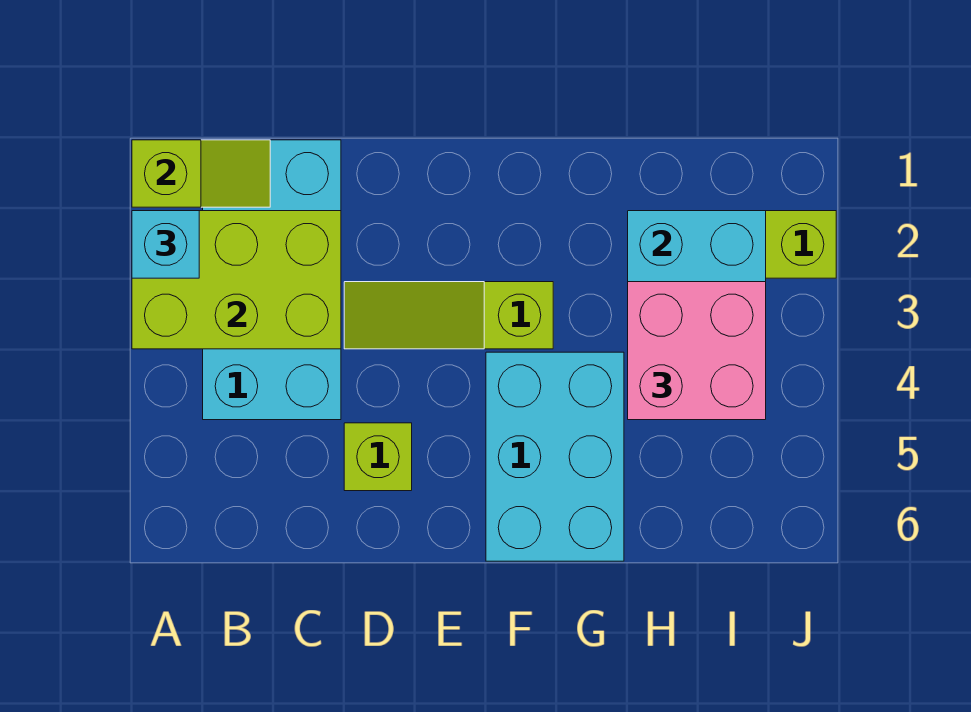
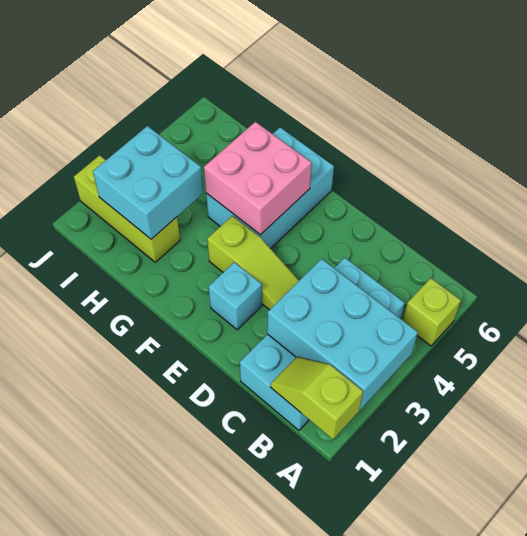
lime 2x3 brick [132,211,341,349] -> cyan 2x3 brick [267,259,418,409]
cyan 1x1 brick [132,211,199,278] -> cyan 1x1 brick moved to [209,262,262,330]
lime 1x1 brick [344,423,412,491] -> lime 1x1 brick moved to [403,278,461,346]
pink 2x2 brick [628,282,766,420] -> pink 2x2 brick moved to [204,122,312,235]

